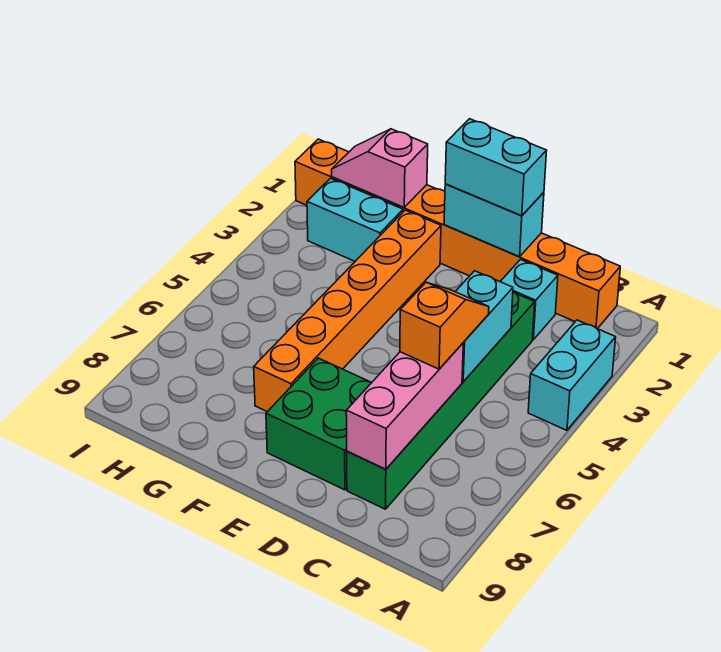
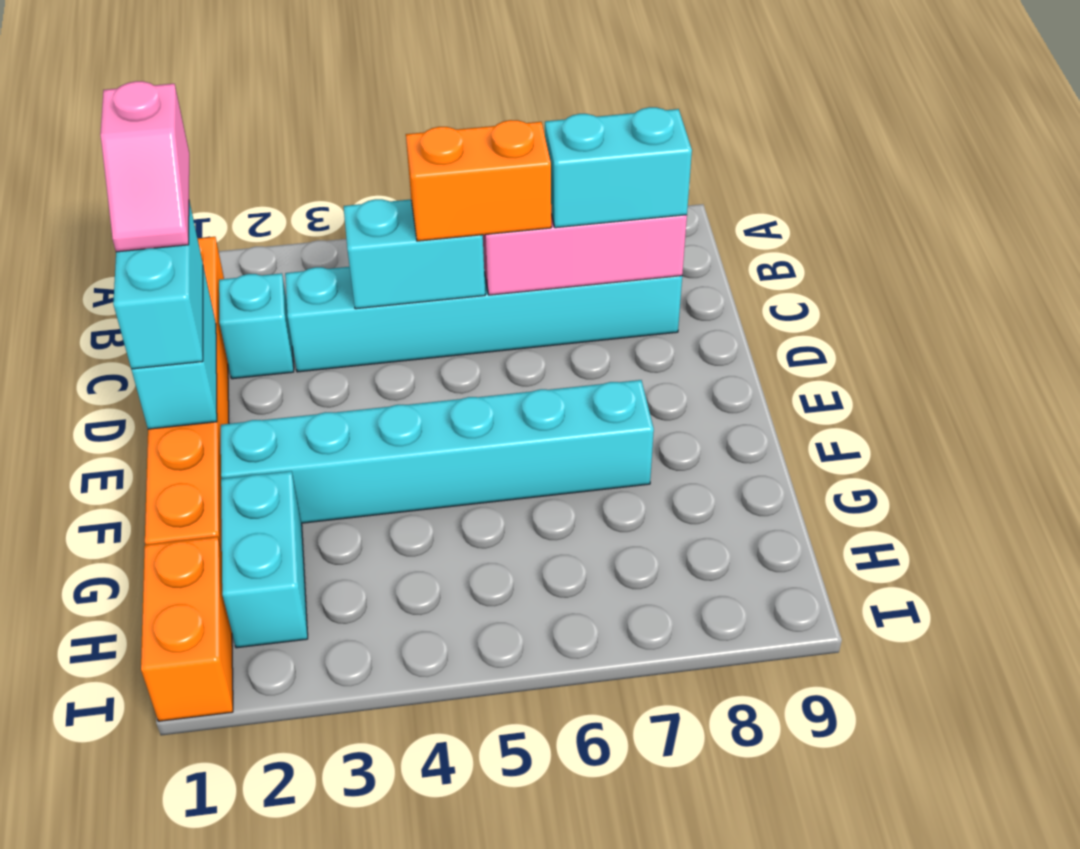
cyan 1x2 brick [528,320,616,430] -> cyan 1x2 brick moved to [545,107,692,228]
green 1x6 brick [347,292,535,509] -> cyan 1x6 brick [285,267,682,372]
orange 1x2 slope [400,282,489,369] -> orange 1x2 brick [406,120,551,241]
green 2x2 brick [266,358,371,490] -> none
orange 1x6 brick [254,210,441,412] -> cyan 1x6 brick [221,380,654,523]
pink 1x2 slope [332,129,428,207] -> pink 1x2 slope moved to [100,81,189,252]

